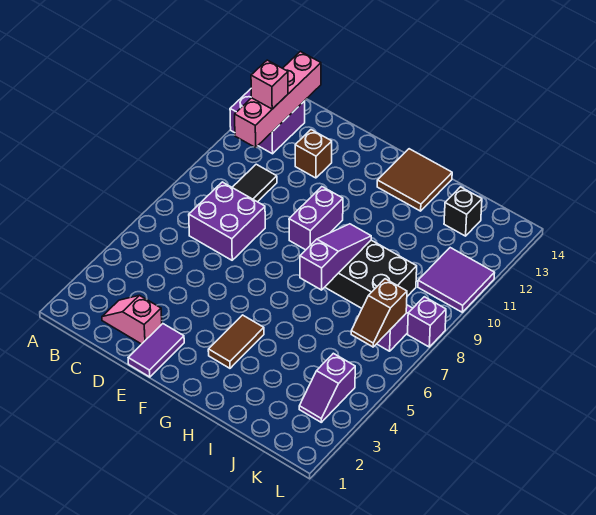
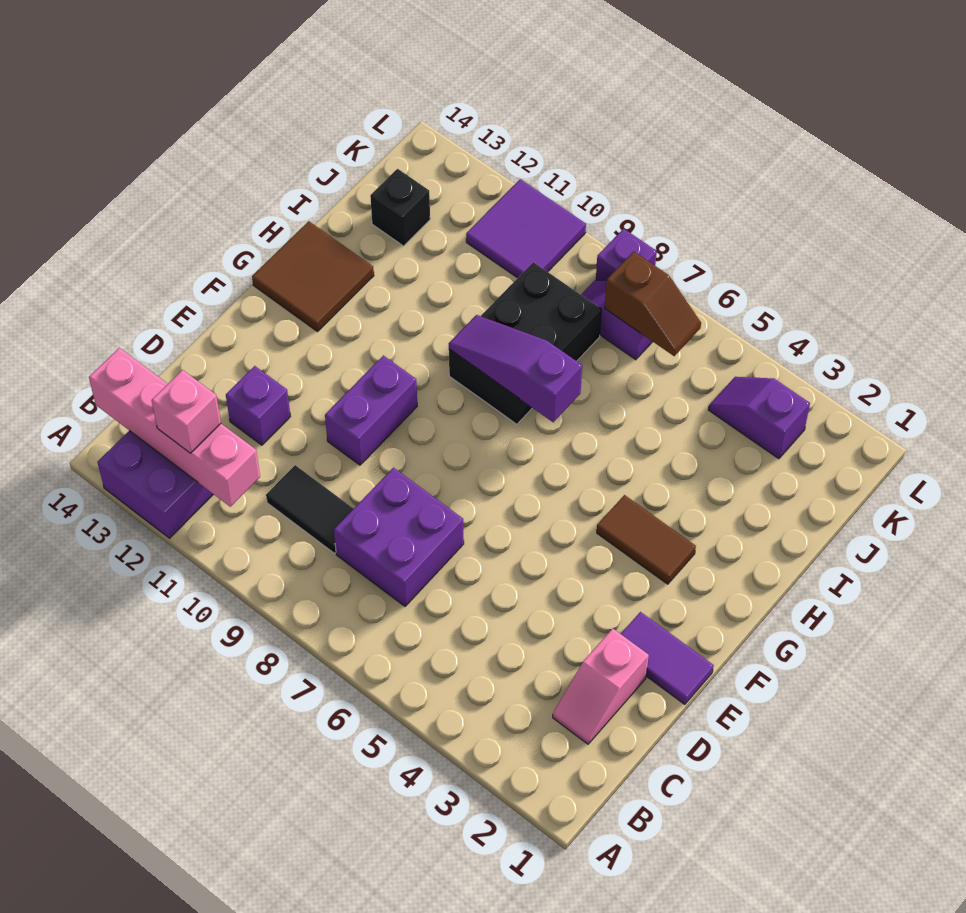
brown 1x1 brick [295,130,332,178] -> purple 1x1 brick [226,366,290,445]
purple 1x2 brick [289,187,343,250] -> purple 1x2 brick turned to [325,355,417,465]
purple 1x2 slope [299,353,355,422] -> purple 1x2 slope turned to [708,377,810,459]

